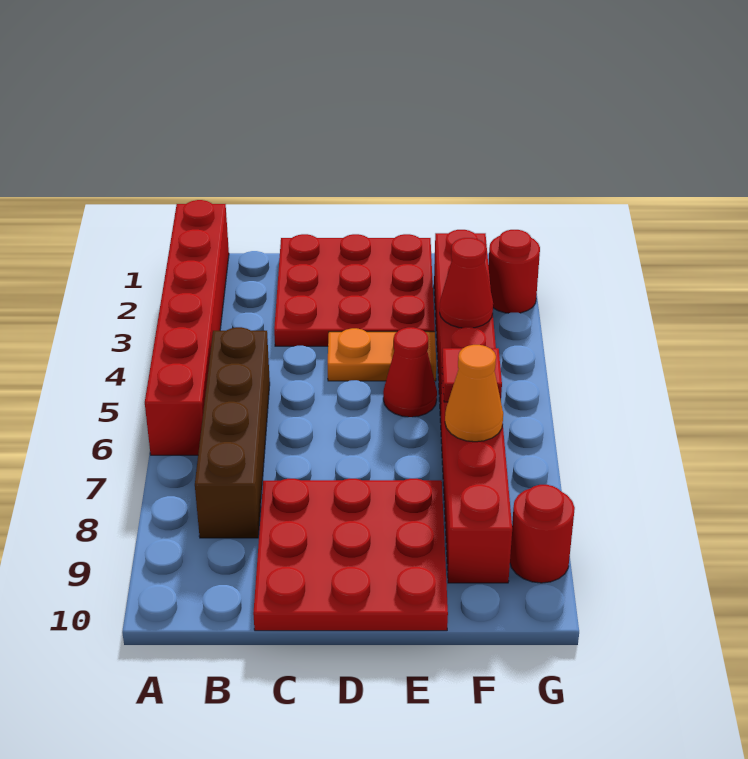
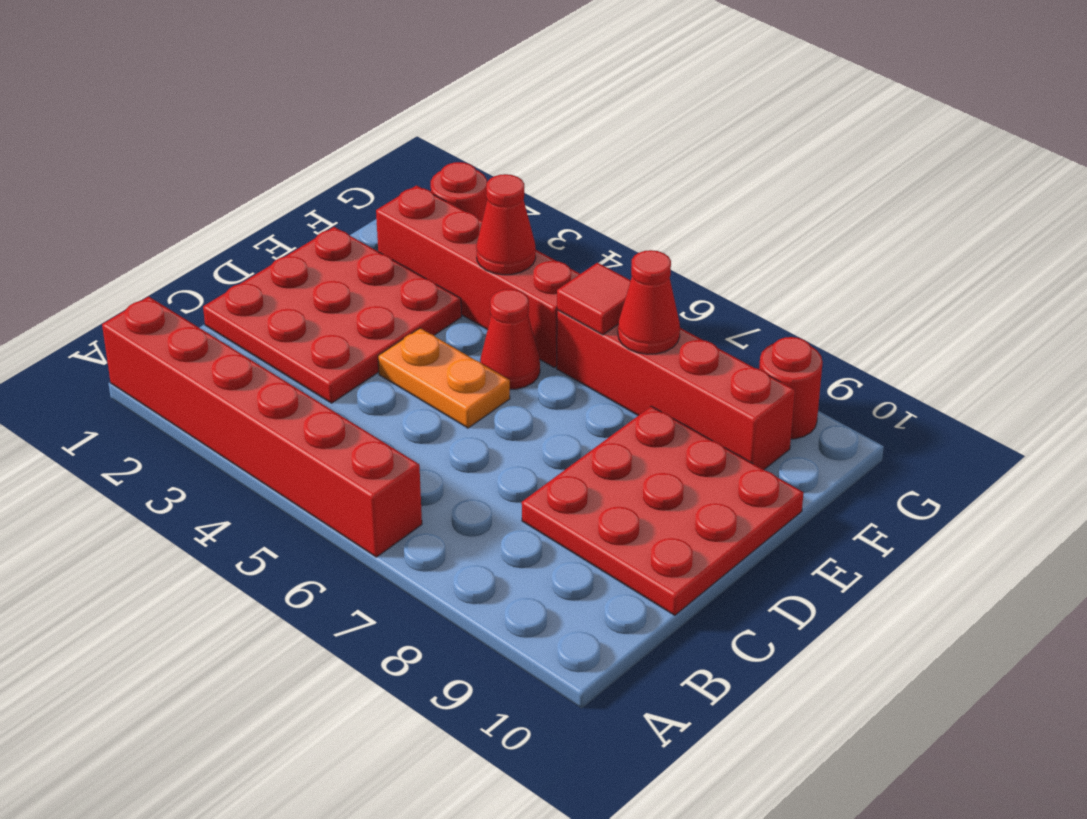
brown 1x4 brick [195,327,270,538] -> none
orange 1x2 plate [328,328,436,381] -> orange 1x2 plate turned to [378,328,510,428]
orange 1x1 cone [445,345,503,442] -> red 1x1 cone [618,250,680,354]

